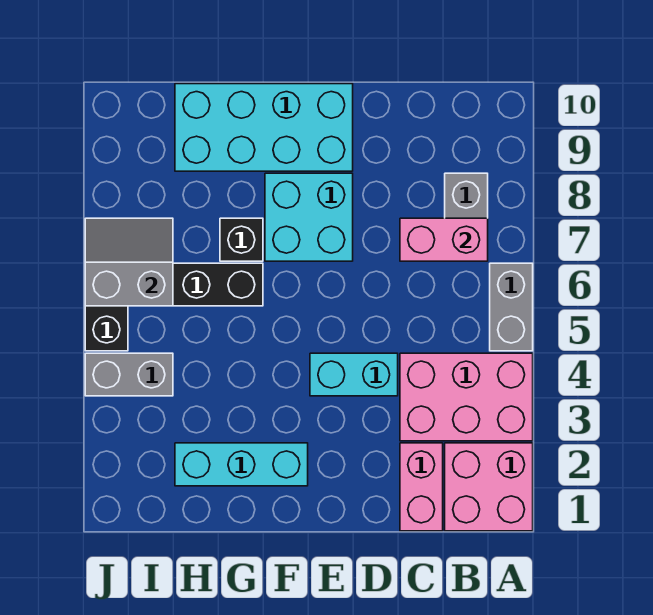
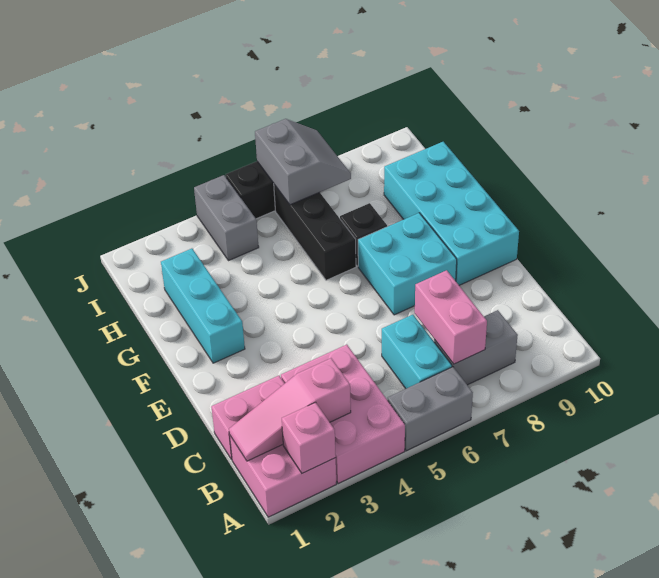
none -> pink 1x1 brick [282,402,336,473]
none -> pink 1x3 slope [229,358,351,461]
cyan 1x2 brick [310,353,398,396] -> cyan 1x2 brick moved to [382,315,452,389]

